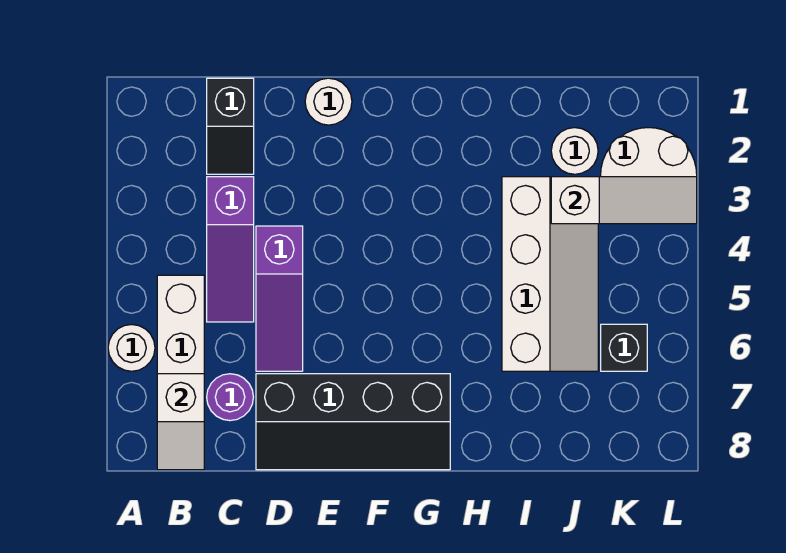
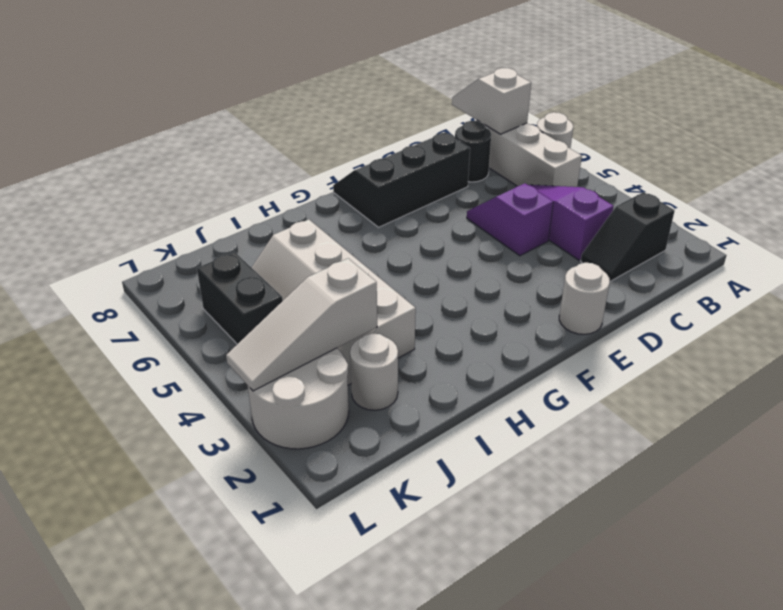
black 1x2 slope [207,78,254,174] -> black 1x2 slope turned to [581,192,675,281]
purple 1x1 round brick [207,374,253,421] -> black 1x1 round brick [455,121,491,182]
purple 1x3 slope [256,226,303,371] -> purple 1x2 slope [467,183,553,256]
black 2x4 slope [256,374,450,470] -> black 2x3 slope [333,132,470,227]
black 1x1 brick [601,324,647,371] -> black 1x2 brick [197,252,283,344]

